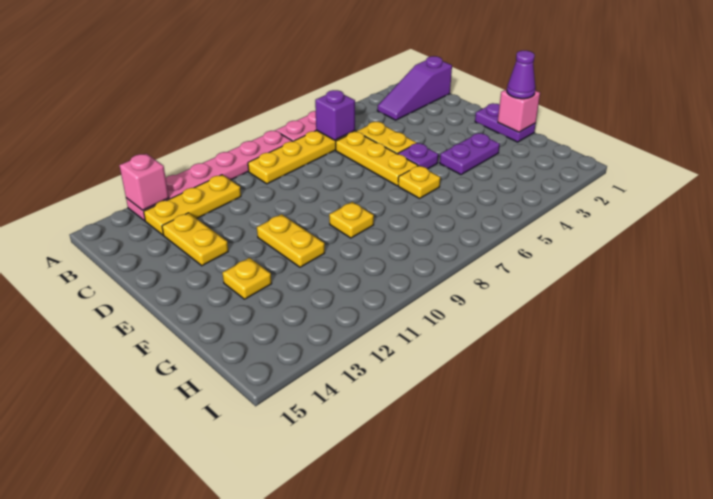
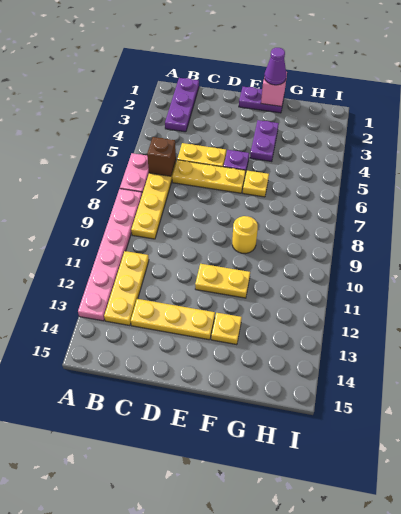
pink 1x1 brick [119,154,169,210] -> none
purple 1x3 slope [377,56,452,120] -> purple 1x3 plate [165,78,199,132]
purple 1x1 brick [315,90,355,140] -> brown 1x1 brick [147,137,176,176]
yellow 1x2 plate [162,213,228,266] -> yellow 1x3 plate [131,299,215,340]
yellow 1x1 plate [329,202,374,238] -> yellow 1x1 round brick [232,216,258,254]

